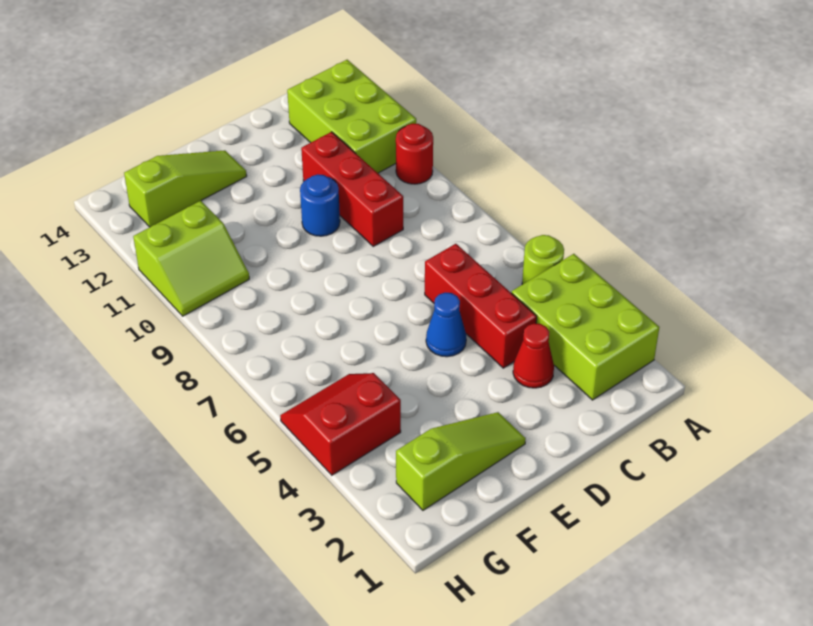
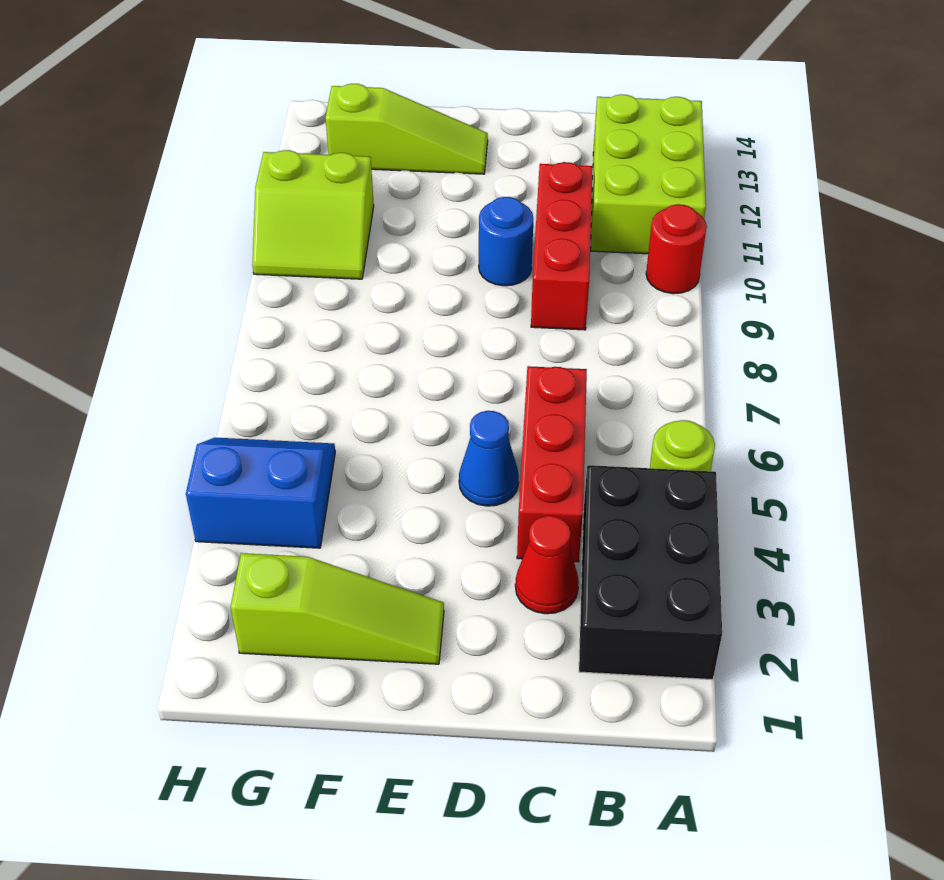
lime 2x3 brick [512,254,659,400] -> black 2x3 brick [579,465,722,680]
red 2x2 slope [280,373,401,475] -> blue 2x2 slope [186,438,335,548]

